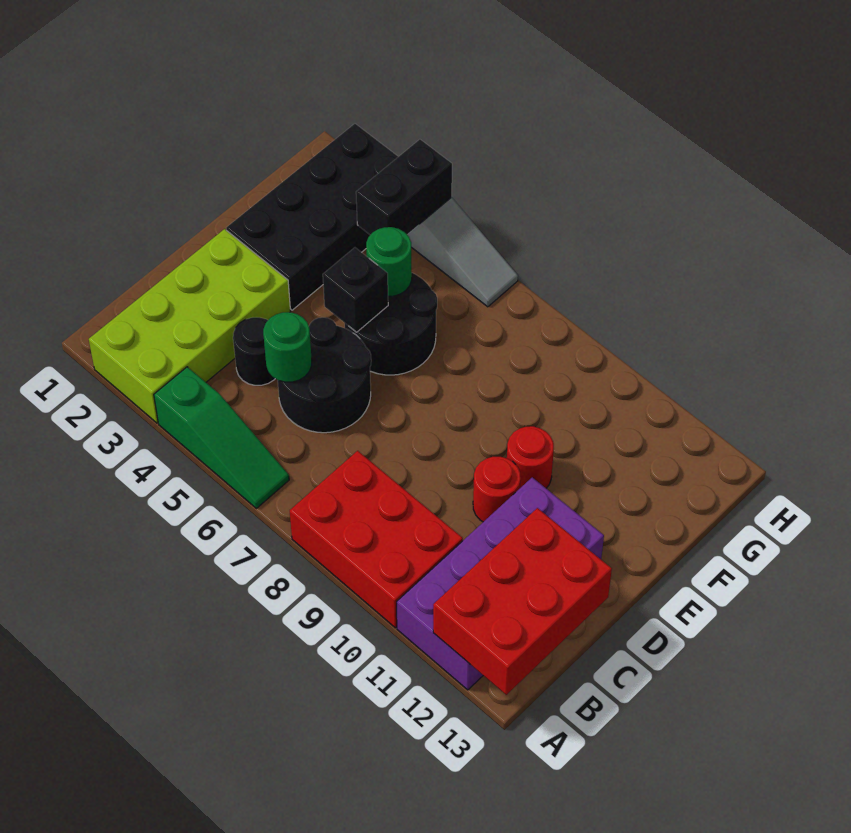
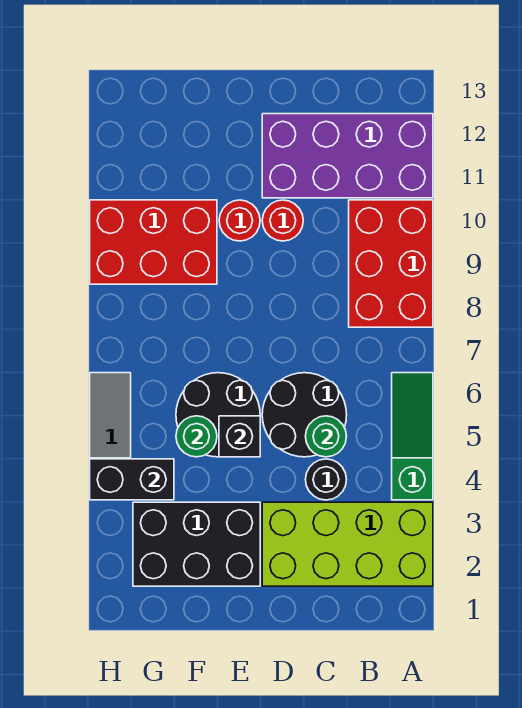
red 2x3 brick [433,508,612,695] -> red 2x3 brick moved to [90,200,217,284]
black 2x4 brick [226,124,398,310] -> black 2x3 brick [133,502,260,586]

